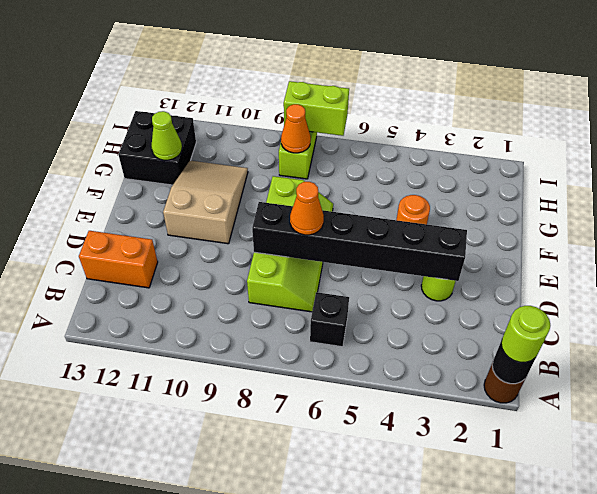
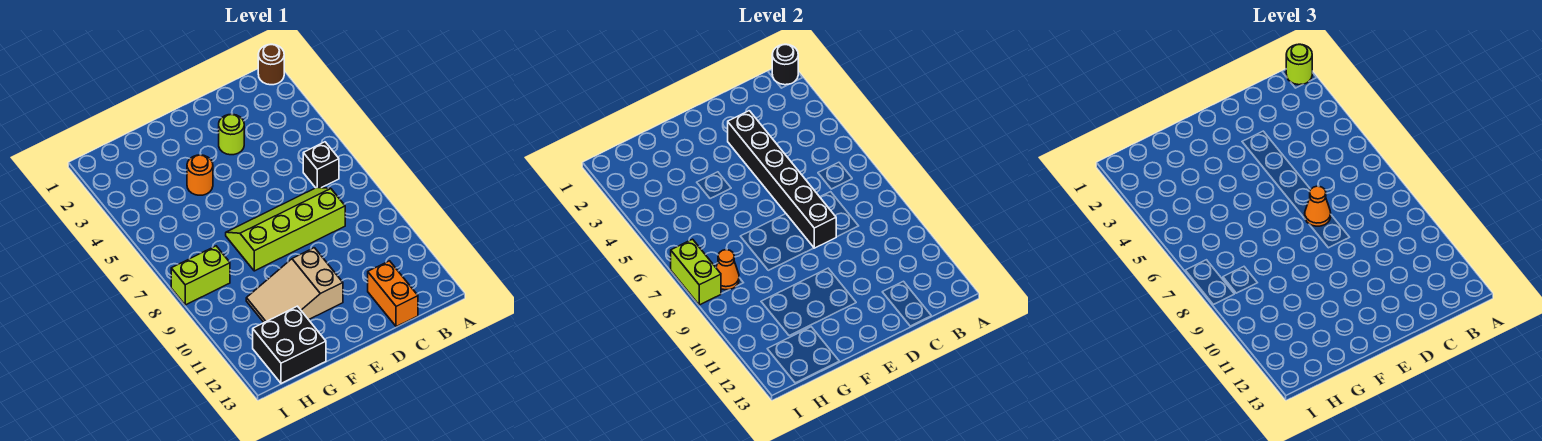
lime 1x1 cone [151,111,182,160] -> none

